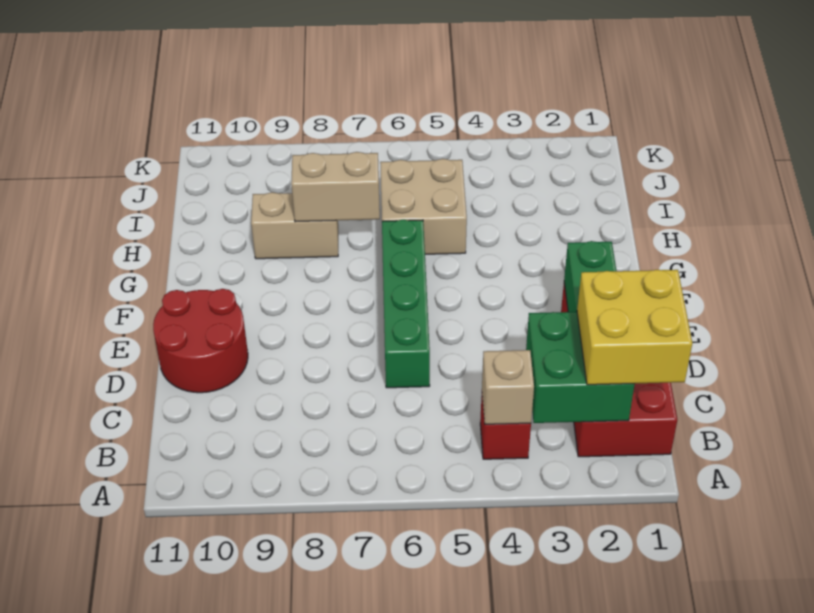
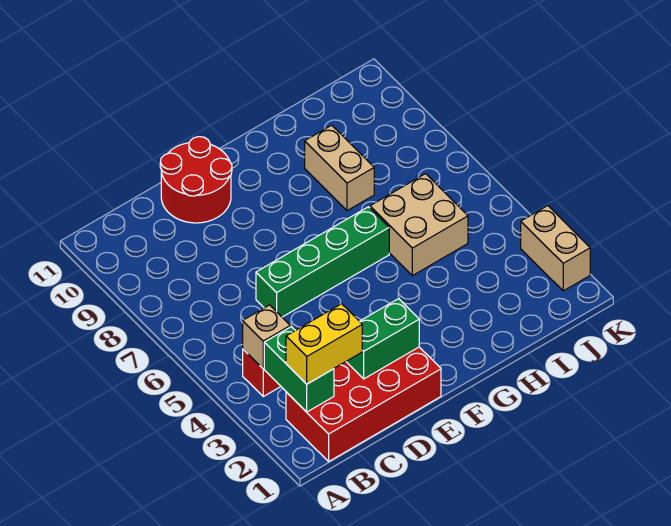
yellow 2x2 brick [577,270,692,385] -> yellow 1x2 brick [286,304,362,384]
green 2x2 brick [526,312,635,423] -> green 1x2 brick [264,327,334,412]
tan 1x2 brick [291,152,380,222] -> tan 1x2 brick moved to [521,206,590,291]

